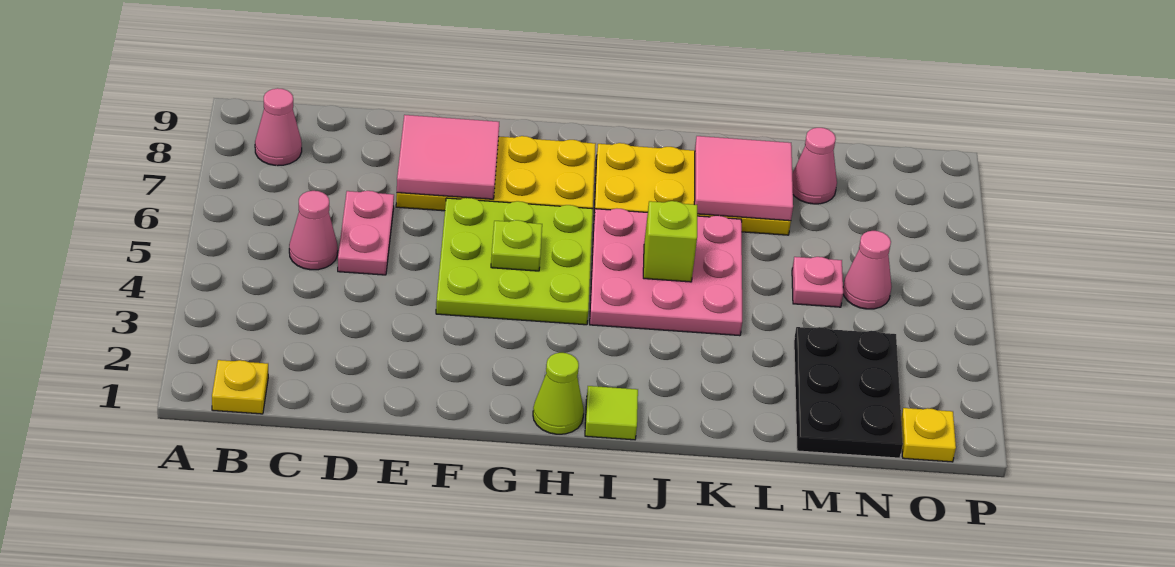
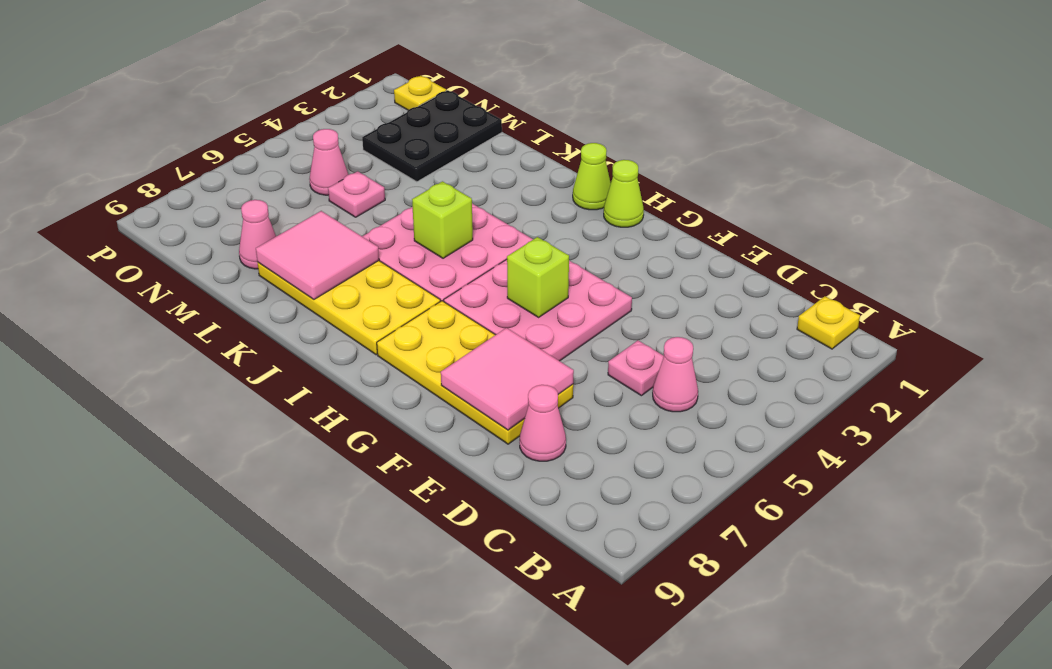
pink 1x1 cone [255,88,302,166] -> pink 1x1 cone moved to [520,385,566,461]
pink 1x2 plate [338,191,394,275] -> pink 1x1 plate [608,340,664,396]
lime 3x3 plate [436,198,593,325] -> pink 3x3 plate [444,259,632,361]
lime 1x1 plate [491,220,542,271] -> lime 1x1 brick [507,237,569,317]
lime 1x1 tile [585,386,638,440] -> lime 1x1 cone [573,143,611,210]

